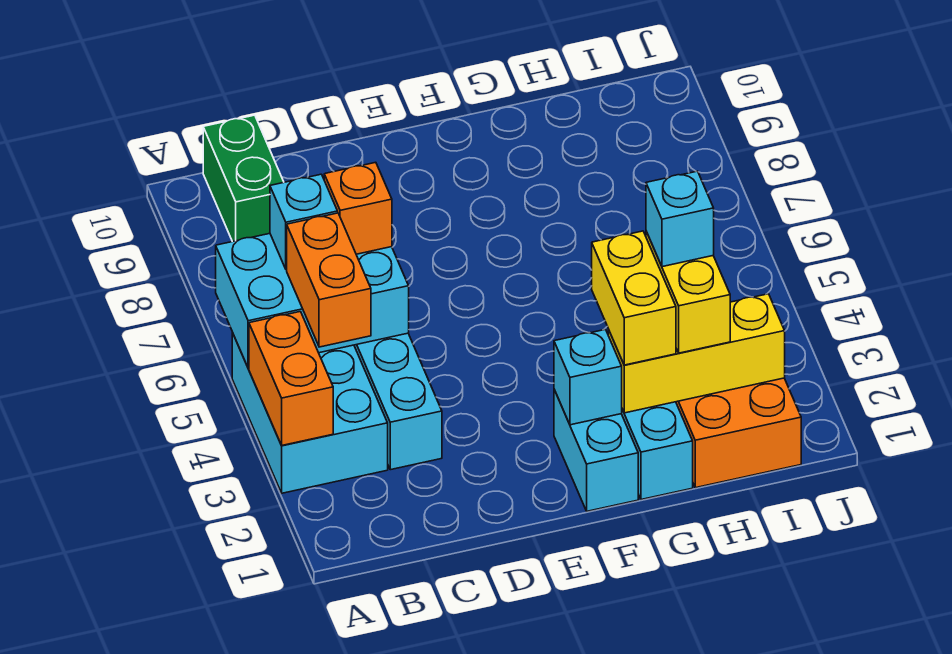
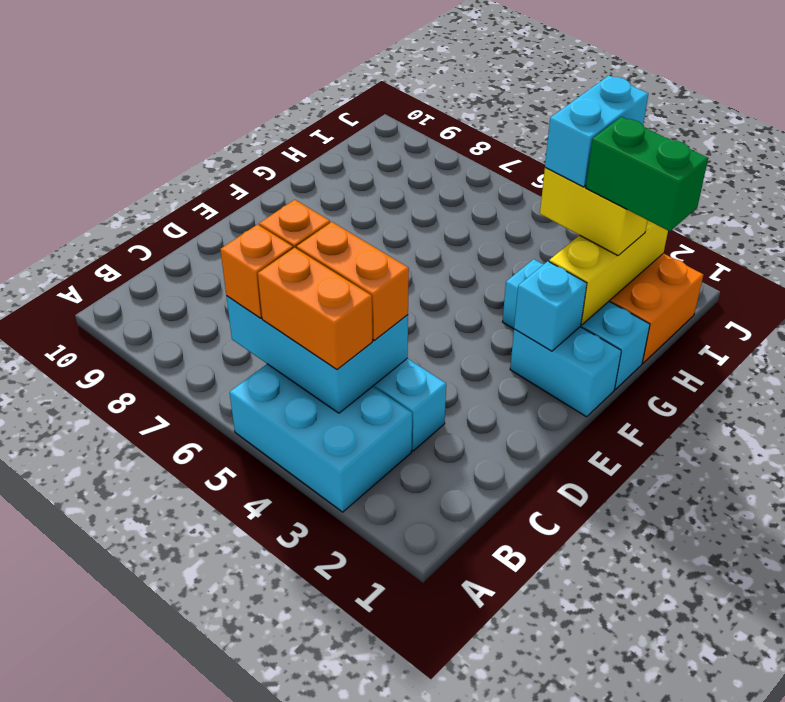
orange 1x2 brick [249,312,333,445] -> orange 1x2 brick moved to [296,222,409,341]
cyan 2x3 brick [216,234,409,368] -> cyan 2x3 brick turned to [226,296,408,413]
cyan 1x1 brick [270,174,338,270] -> orange 1x1 brick [220,224,293,318]
green 1x2 brick [203,115,284,242] -> green 1x2 brick moved to [586,117,708,231]
yellow 1x2 brick [592,231,676,365] -> none
cyan 1x1 brick [646,171,714,267] -> cyan 1x2 brick [545,76,648,187]

